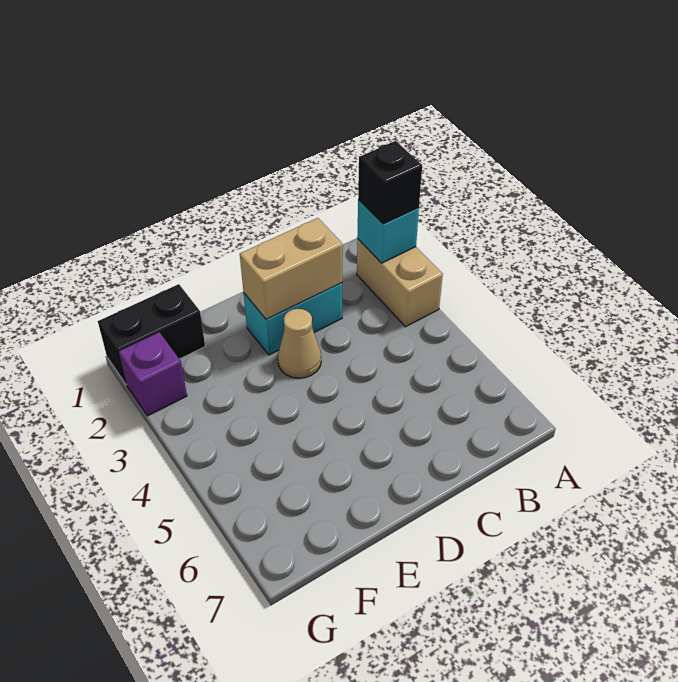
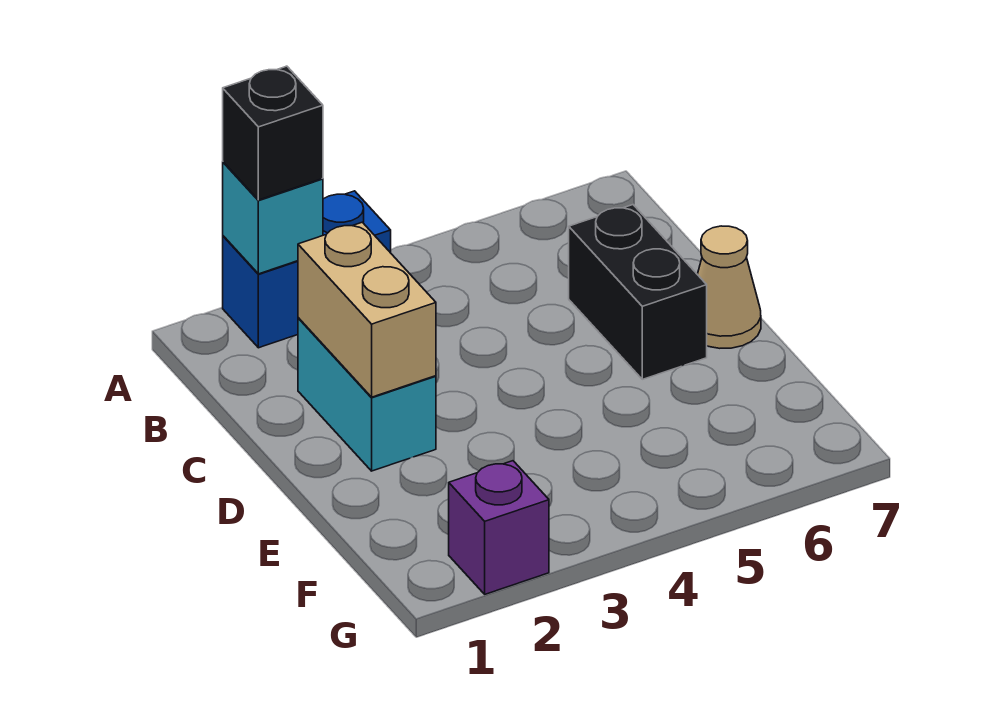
tan 1x2 brick [357,239,443,327] -> blue 1x2 brick [223,191,391,348]
tan 1x1 cone [278,309,321,378] -> tan 1x1 cone moved to [697,226,761,348]
black 1x2 brick [98,284,205,385] -> black 1x2 brick moved to [569,205,707,379]

